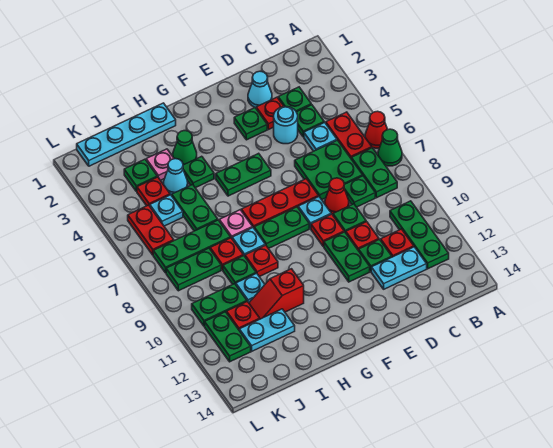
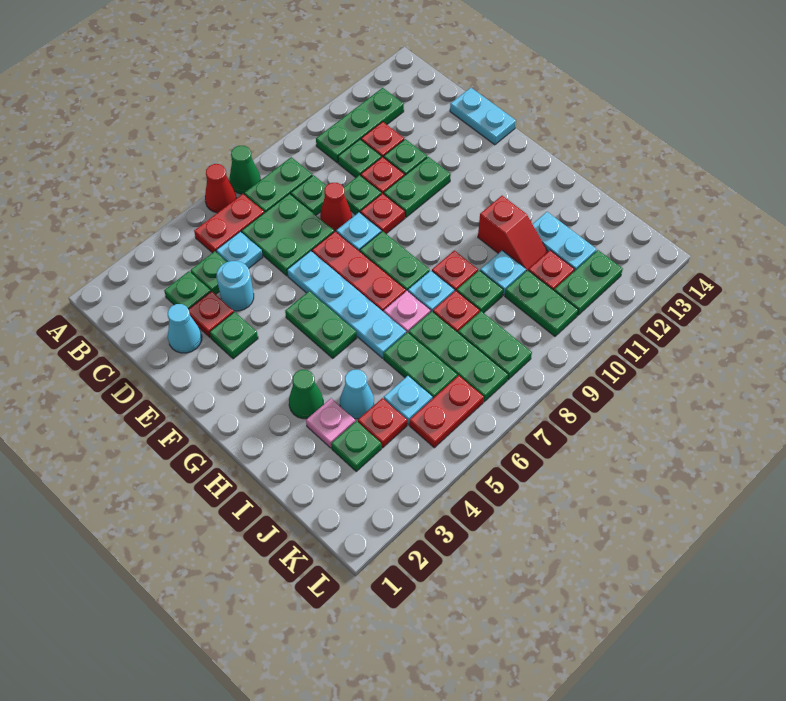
cyan 1x2 plate [371,247,427,289] -> cyan 1x2 plate moved to [450,88,516,145]
cyan 1x4 plate [77,103,176,166] -> cyan 1x4 plate moved to [287,251,406,358]
green 1x1 plate [183,156,214,188] -> green 1x1 plate moved to [338,139,382,178]
green 1x2 plate [172,184,218,231] -> green 1x2 plate turned to [384,332,457,399]

